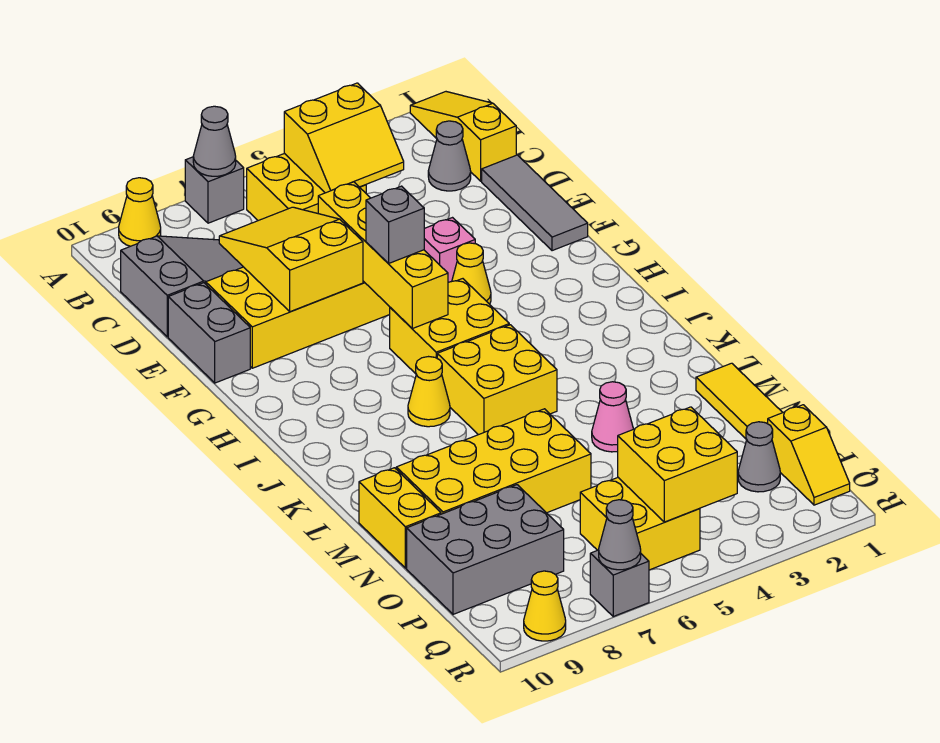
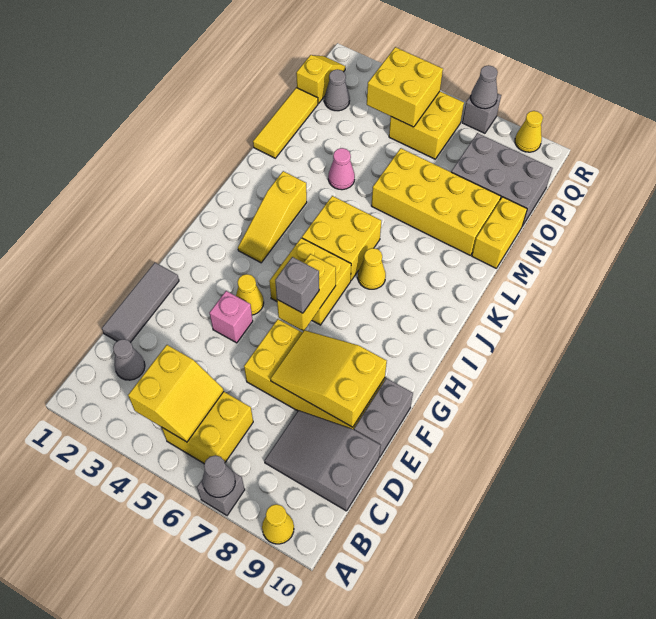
yellow 1x3 slope [410,92,516,181] -> yellow 1x3 slope moved to [238,171,307,263]
yellow 2x2 slope [284,83,404,193] -> yellow 2x2 slope turned to [128,345,224,442]
yellow 2x3 slope [219,207,363,312] -> yellow 2x3 slope turned to [271,330,387,427]
yellow 1x4 brick [318,182,448,329] -> yellow 1x2 brick [277,254,336,331]

